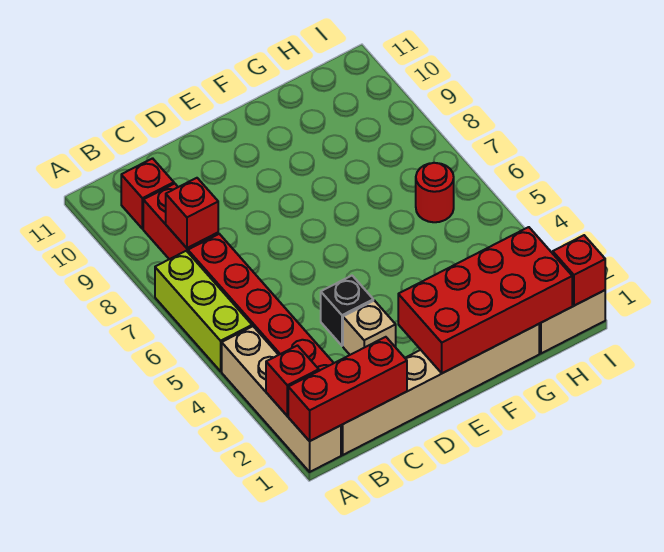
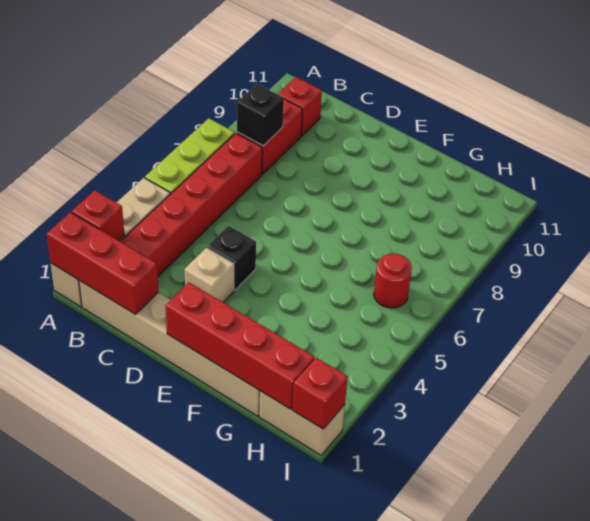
red 1x1 brick [166,178,218,248] -> black 1x1 brick [237,84,284,146]
red 2x4 brick [398,227,572,373] -> red 1x4 brick [166,282,314,409]

